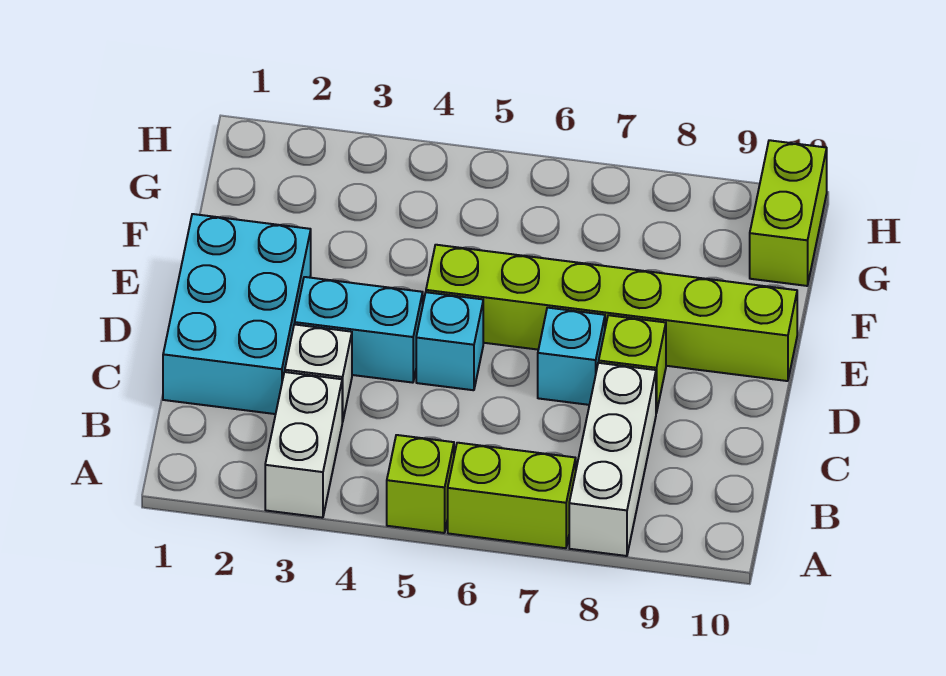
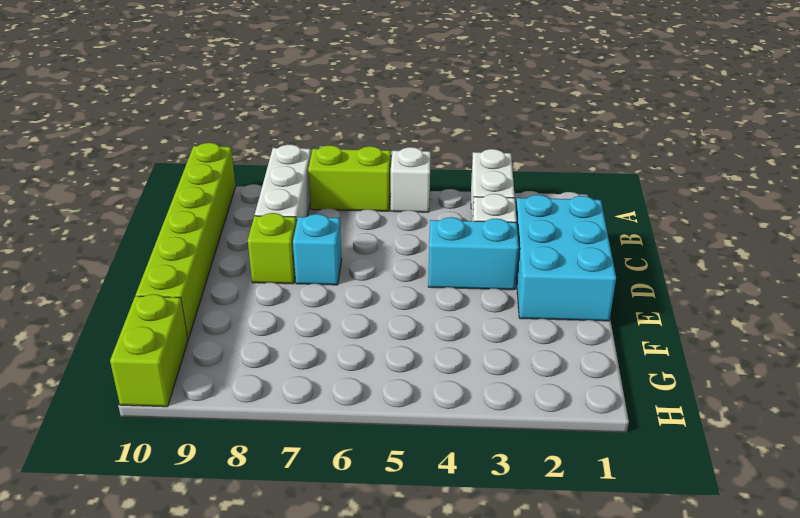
lime 1x1 brick [387,435,454,533] -> white 1x1 brick [391,147,431,212]
cyan 1x1 brick [416,292,483,390] -> none
lime 1x6 brick [426,245,797,381] -> lime 1x6 brick turned to [136,143,236,339]

